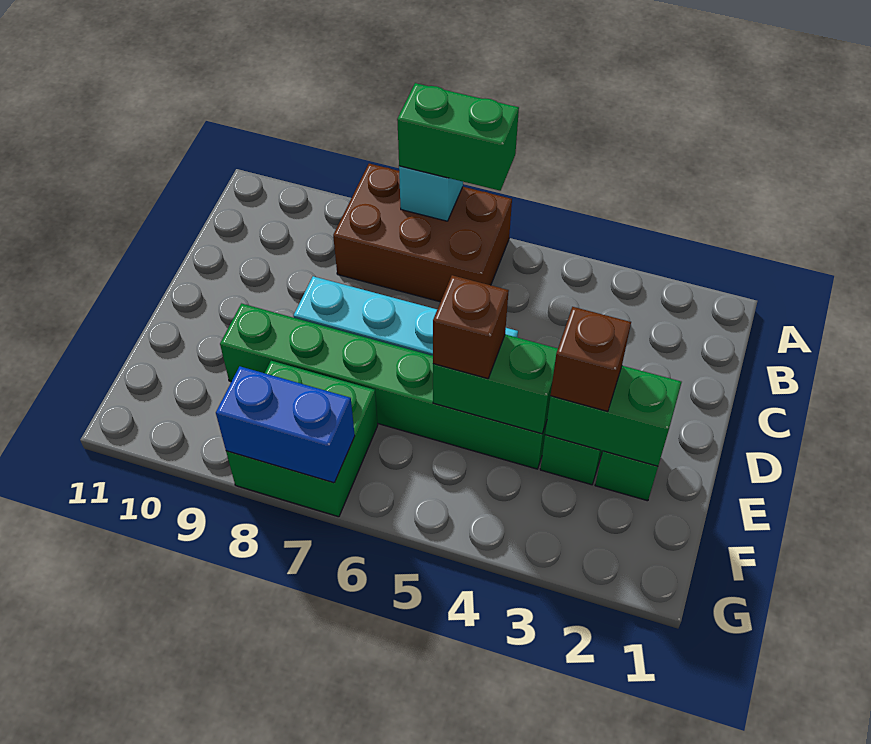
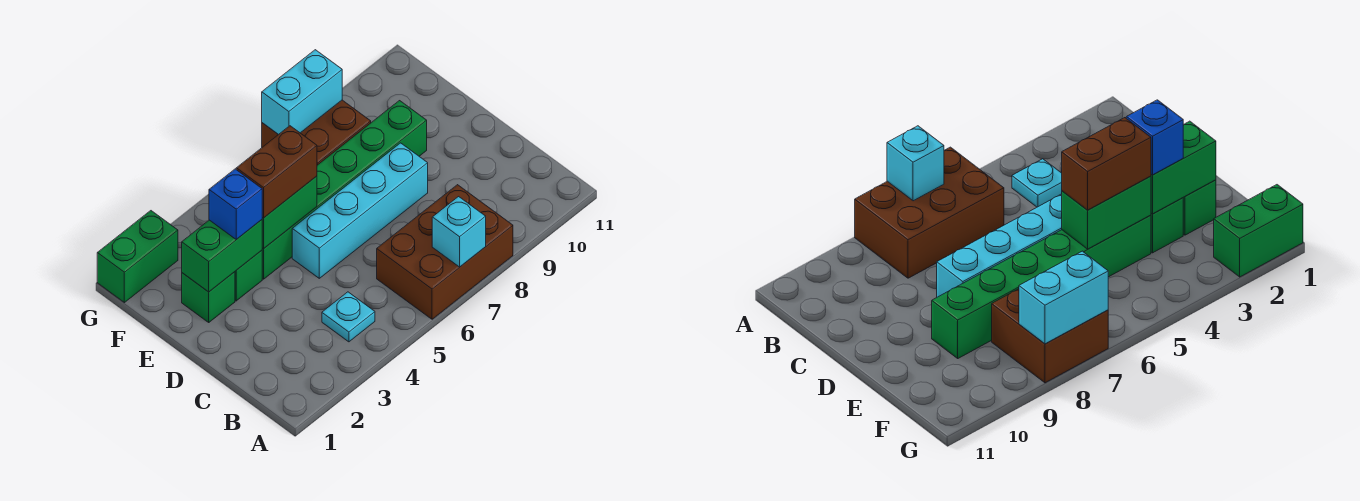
green 1x2 brick [397,83,519,191] -> green 1x2 brick moved to [97,211,178,303]
none -> cyan 1x1 plate [322,292,375,342]
brown 1x1 brick [551,307,631,412] -> blue 1x1 brick [209,169,262,239]
brown 1x1 brick [433,275,509,379] -> brown 1x2 brick [236,126,317,218]
green 2x2 brick [226,361,378,517] -> brown 2x2 brick [262,100,371,165]
blue 1x2 brick [216,366,355,483] -> cyan 1x2 brick [262,50,342,135]

